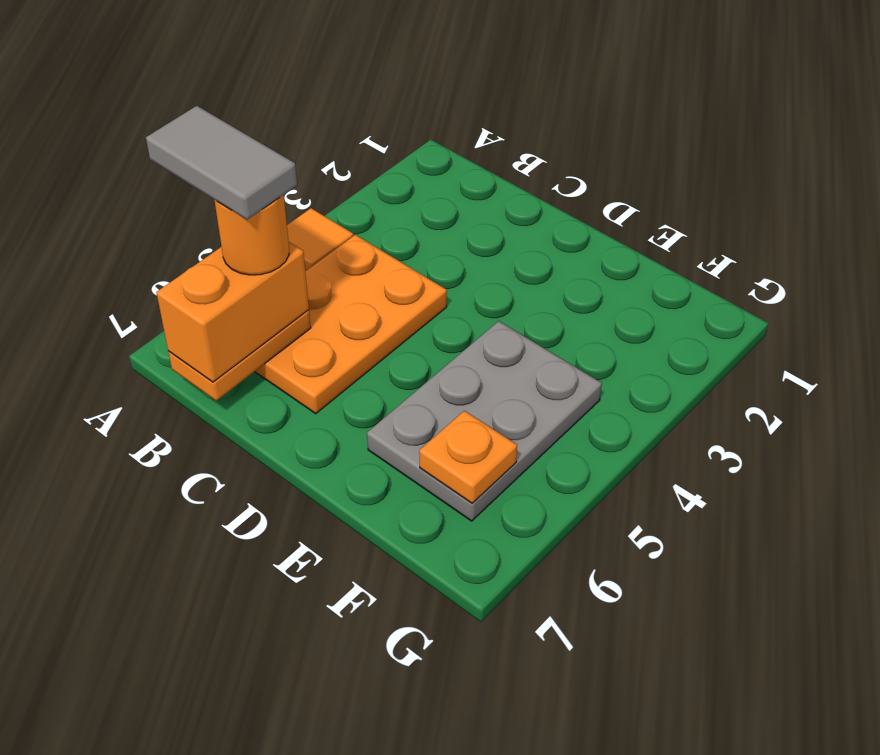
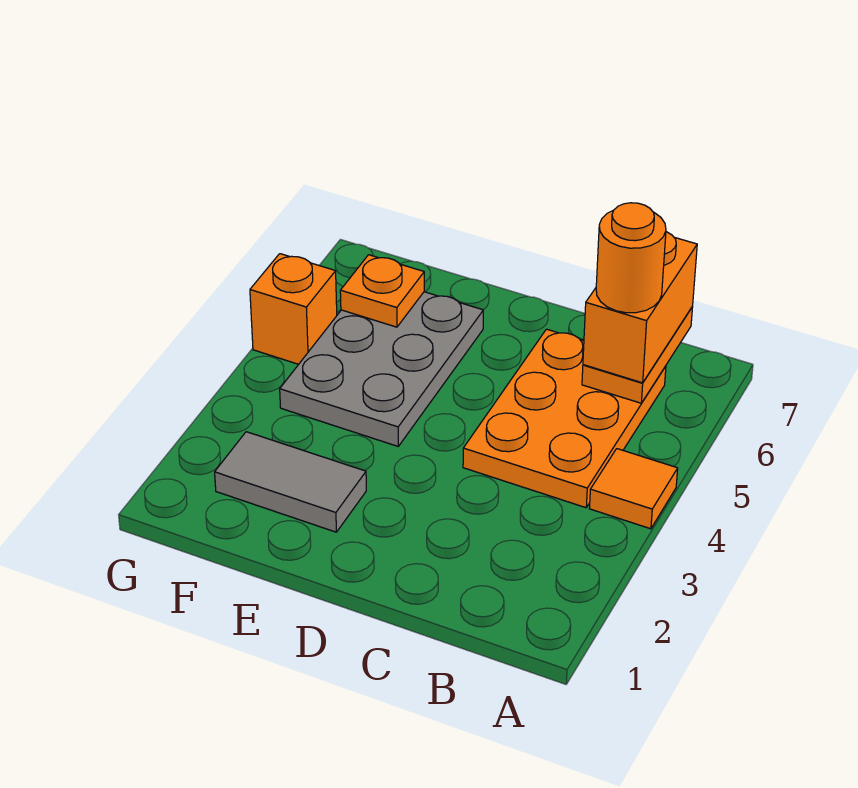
grey 1x2 tile [146,106,297,220] -> grey 1x2 tile moved to [215,432,366,532]
none -> orange 1x1 brick [250,254,337,364]

